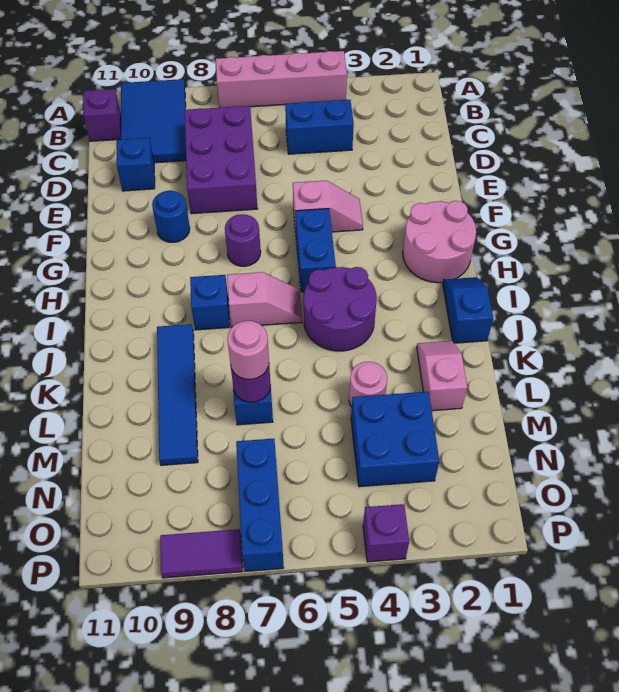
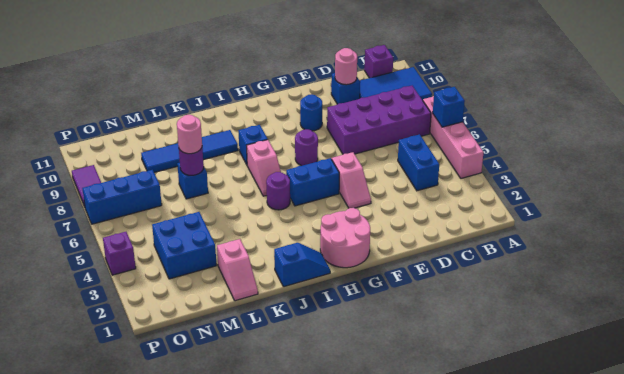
none -> blue 1x1 brick [433,87,465,127]
purple 2x3 brick [185,106,257,214] -> purple 2x4 brick [327,86,431,154]
purple 2x2 round brick [304,267,377,351] -> purple 1x1 round brick [266,172,290,210]
pink 1x2 slope [417,341,467,411] -> pink 1x2 slope turned to [217,239,258,301]
pink 1x1 round brick [349,362,387,407] -> pink 1x1 round brick moved to [335,48,357,85]

